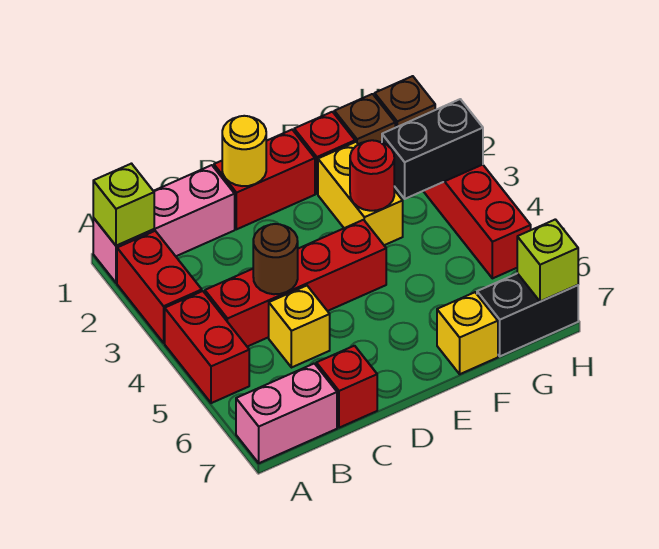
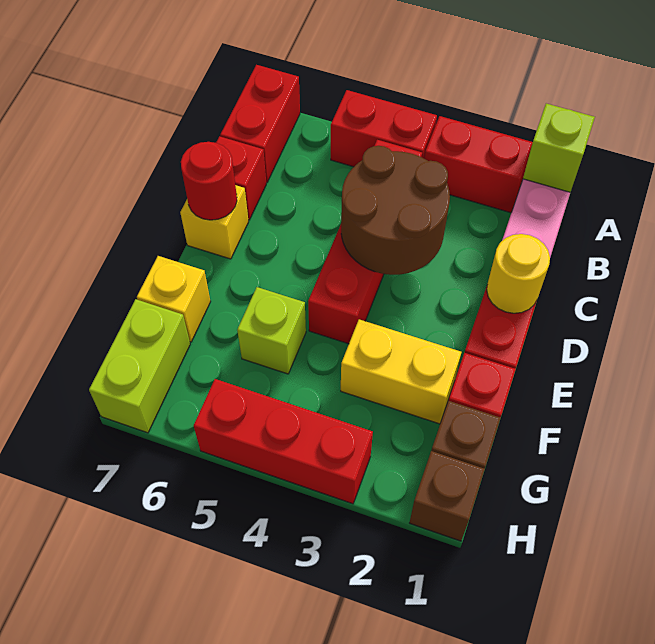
pink 1x2 brick [236,363,337,463] -> red 1x2 brick [220,65,300,182]
brown 1x1 round brick [253,224,298,294] -> brown 2x2 round brick [341,146,450,275]
yellow 1x1 brick [269,286,330,368] -> yellow 1x1 brick moved to [180,185,249,259]
red 1x1 round brick [350,140,394,211] -> red 1x1 round brick moved to [181,142,237,220]
black 1x2 brick [382,99,483,199] -> none
black 1x2 brick [477,273,578,356] -> lime 1x2 brick [89,299,190,433]
lime 1x1 brick [517,219,578,302] -> lime 1x1 brick moved to [237,287,306,374]

